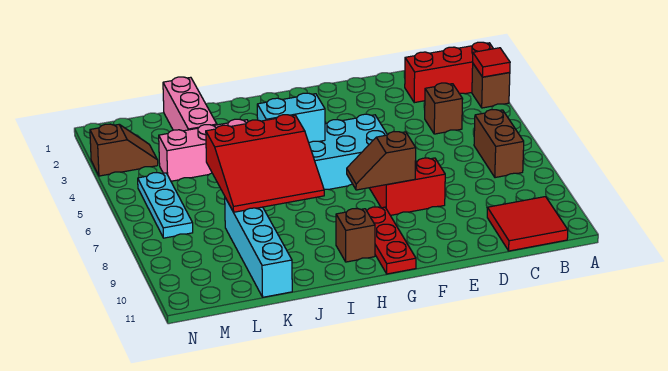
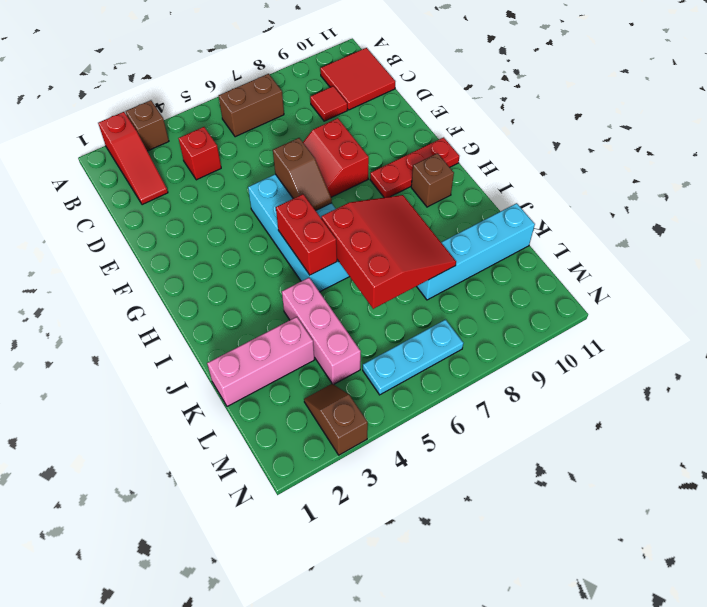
red 1x3 brick [405,42,493,103] -> red 1x3 slope [98,112,168,205]
red 1x1 tile [473,48,510,77] -> red 1x1 tile moved to [310,86,347,121]
brown 1x1 brick [425,83,463,134] -> red 1x1 brick [179,127,221,180]
brown 1x2 slope [347,132,416,190] -> brown 1x2 slope moved to [273,138,332,211]
cyan 1x2 brick [257,93,325,143] -> red 1x2 brick [276,194,337,275]

